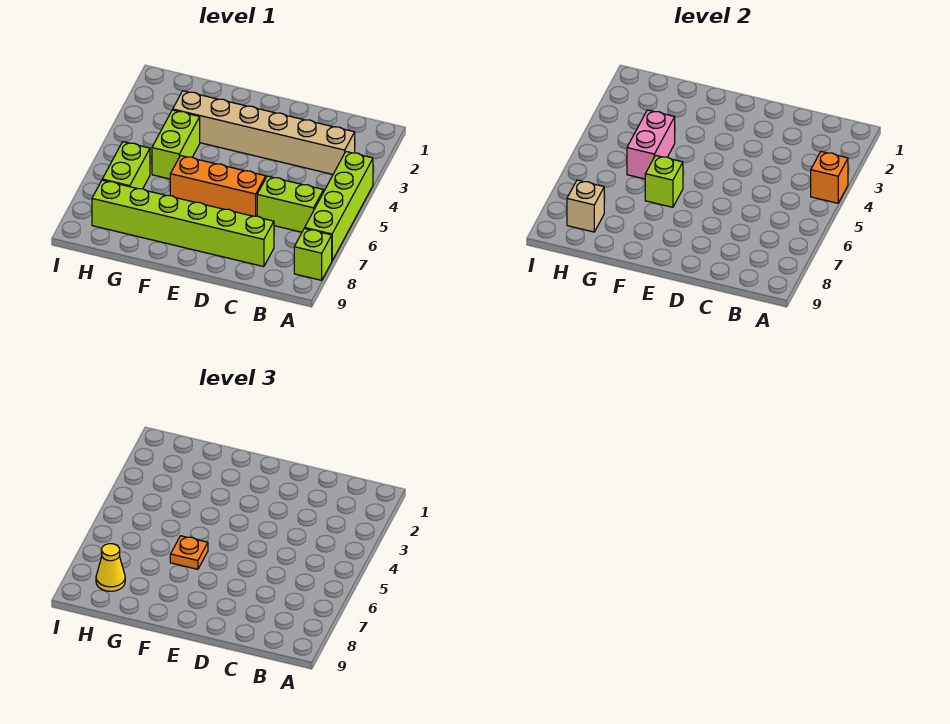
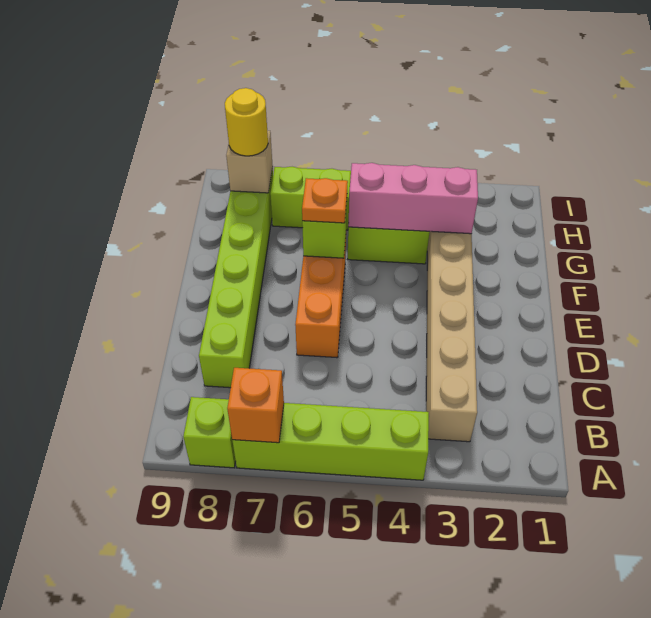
orange 1x1 brick [811,152,848,203] -> orange 1x1 brick moved to [227,368,284,443]
lime 1x2 brick [257,176,324,232] -> none
pink 1x2 brick [627,110,675,179] -> pink 1x3 brick [348,163,478,234]
yellow 1x1 cone [96,544,125,591] -> yellow 1x1 round brick [225,88,268,156]

